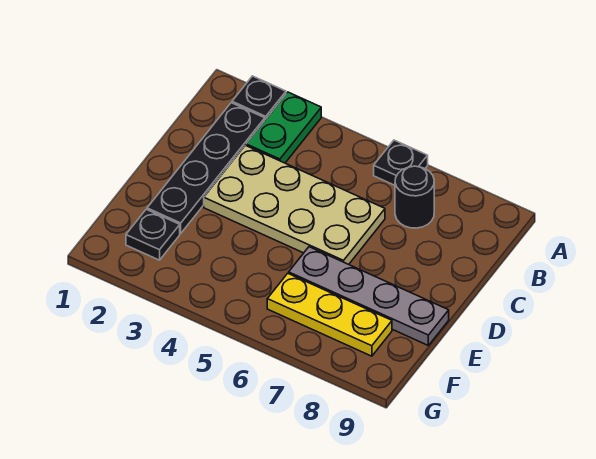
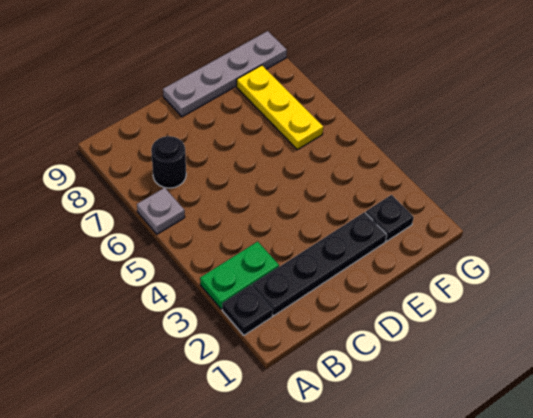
black 1x1 plate [374,140,428,185] -> grey 1x1 plate [137,188,185,234]
tan 2x4 plate [204,145,385,264] -> none
grey 1x4 plate [289,247,449,345] -> grey 1x4 plate turned to [163,31,287,117]

